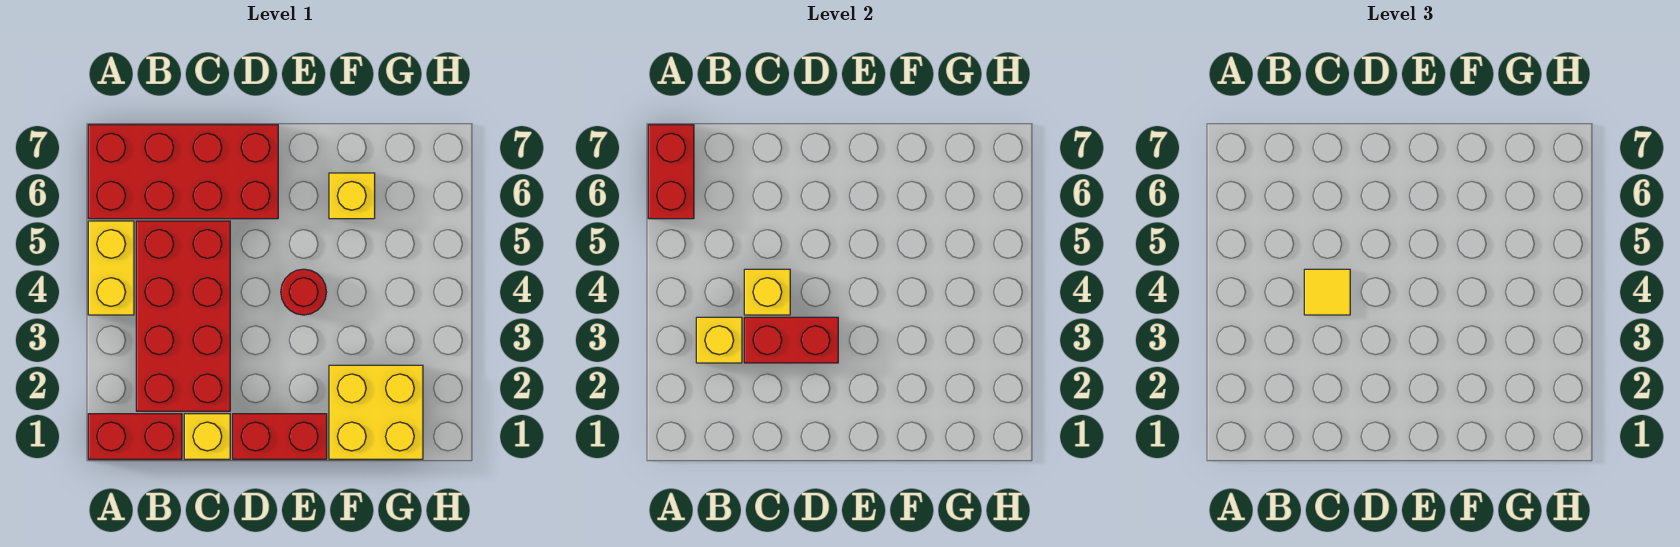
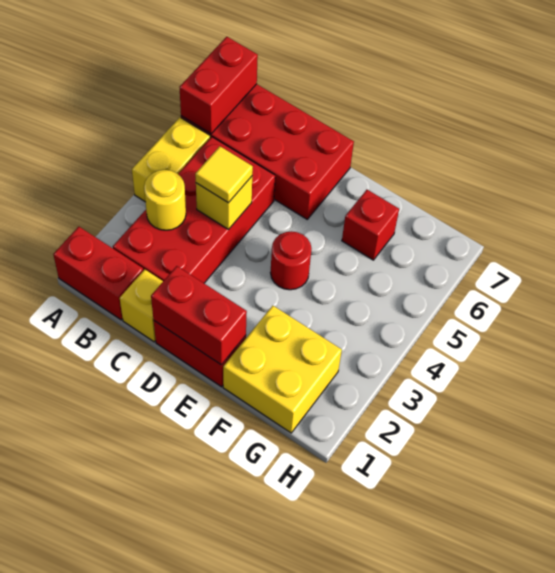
yellow 1x1 brick [696,317,742,363] -> yellow 1x1 round brick [144,170,186,230]
red 1x2 brick [744,317,838,363] -> red 1x2 brick moved to [151,266,247,365]
yellow 1x1 brick [329,173,375,219] -> red 1x1 brick [342,190,399,260]

